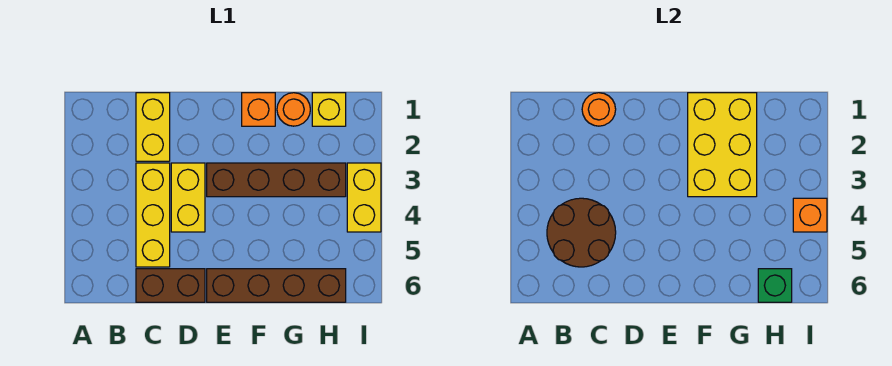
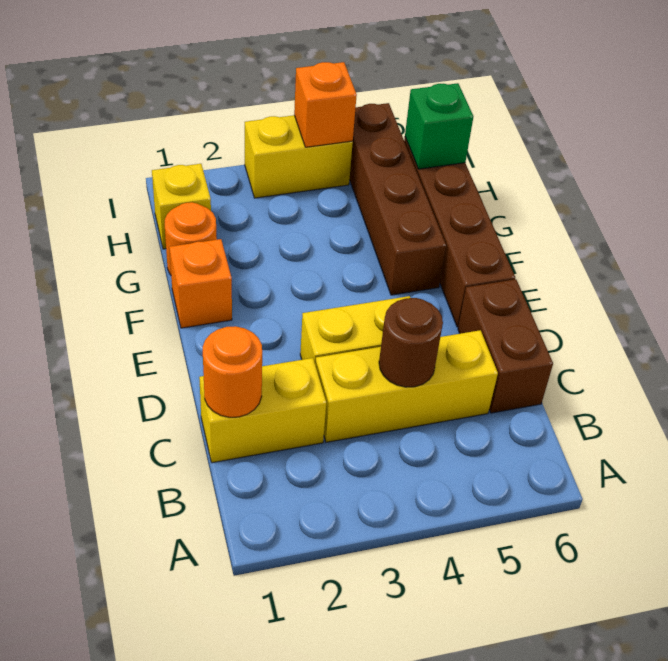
brown 2x2 round brick [547,198,616,267] -> brown 1x1 round brick [379,298,443,387]
brown 1x4 brick [207,163,346,197] -> brown 1x4 brick moved to [350,103,446,295]
yellow 2x3 brick [688,93,757,197] -> none

